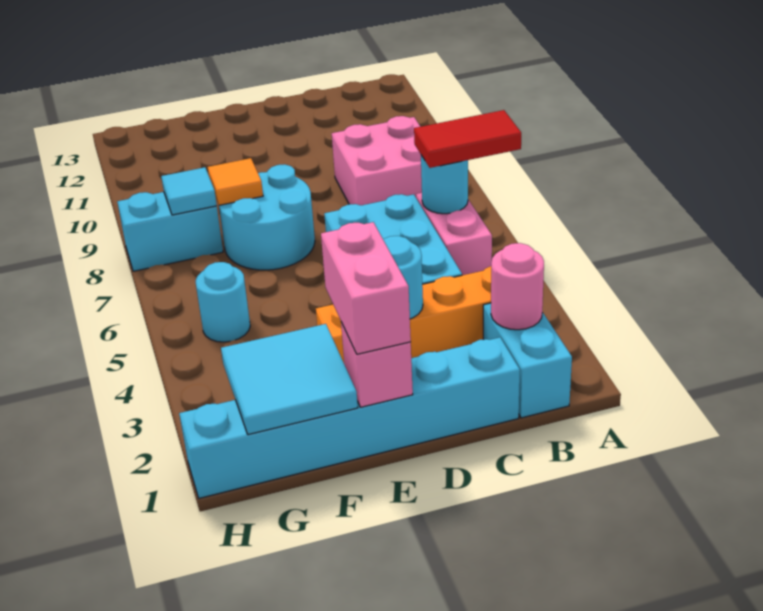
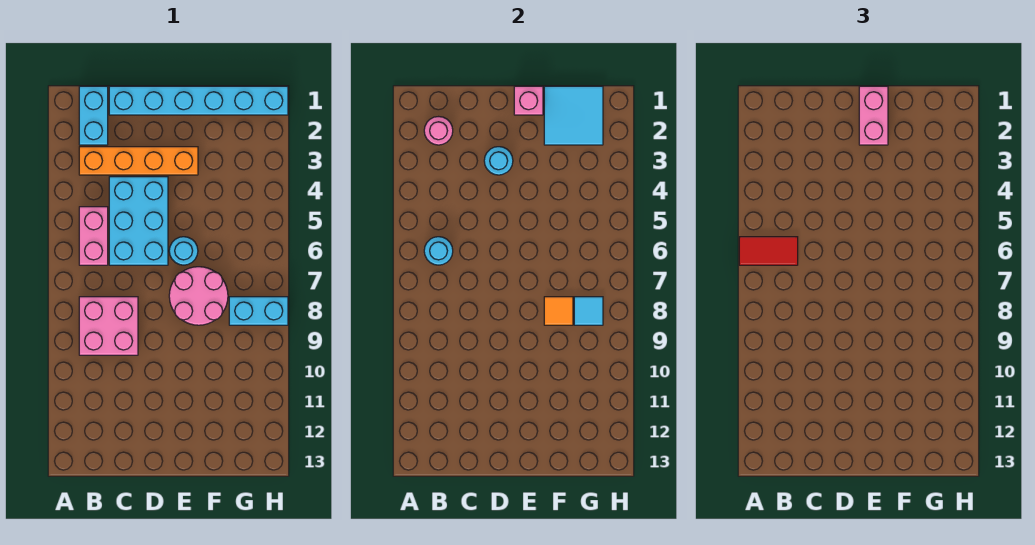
cyan 2x2 round brick [219,164,315,270] -> pink 2x2 round brick [169,267,228,325]
cyan 1x1 round brick [196,262,250,342] -> cyan 1x1 round brick moved to [169,237,198,265]

